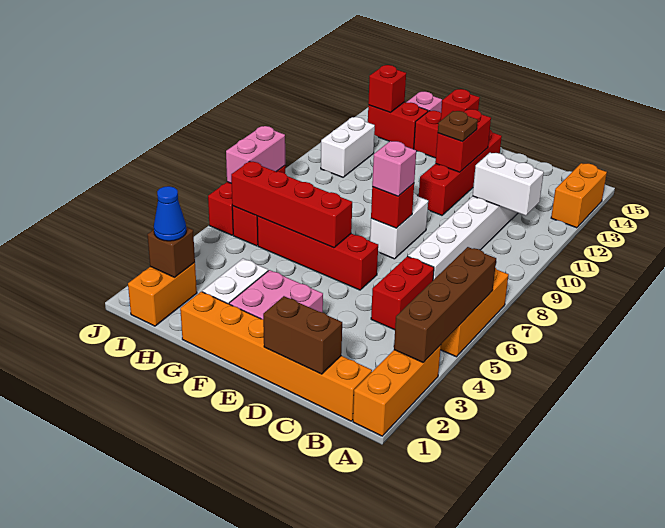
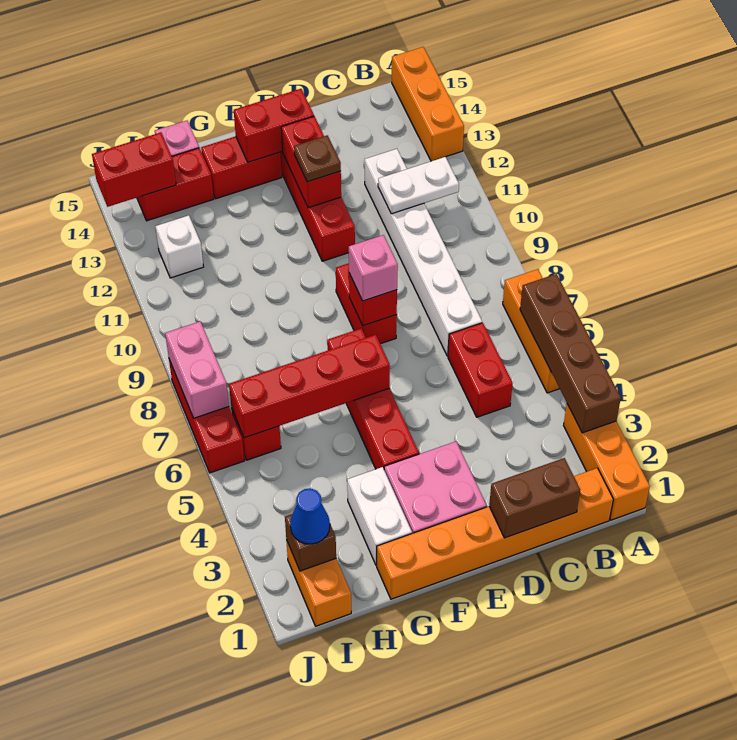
orange 1x2 brick [551,163,607,228] -> orange 1x3 brick [392,47,464,161]
white 1x2 brick [473,153,544,216] -> white 1x2 plate [378,157,459,214]
red 1x4 brick [257,216,378,290] -> red 1x4 brick turned to [327,328,419,469]
white 1x2 brick [370,193,428,259] -> red 1x2 brick [336,263,397,344]
red 1x1 brick [441,89,480,120] -> red 1x2 brick [234,89,314,162]
white 1x2 brick [321,117,375,177] -> white 1x1 brick [155,215,204,278]
red 1x1 brick [368,65,406,113] -> red 1x2 brick [92,132,176,207]

